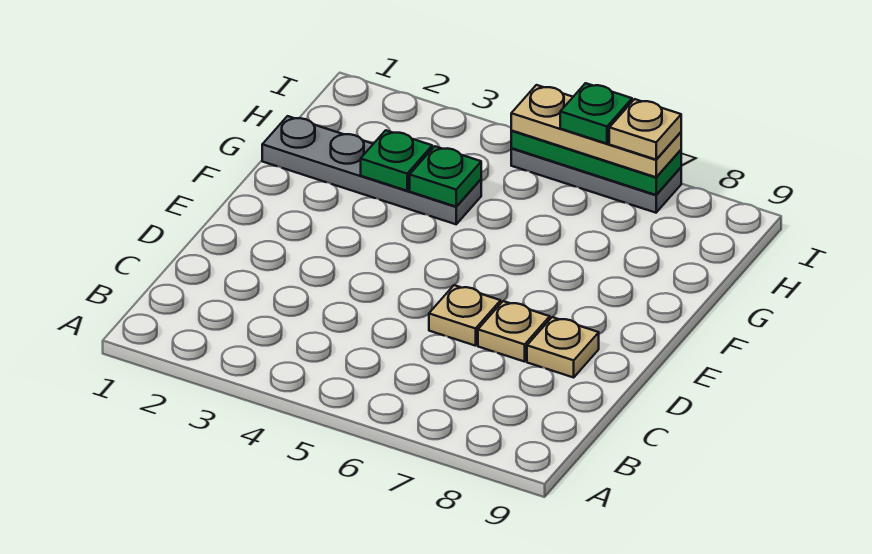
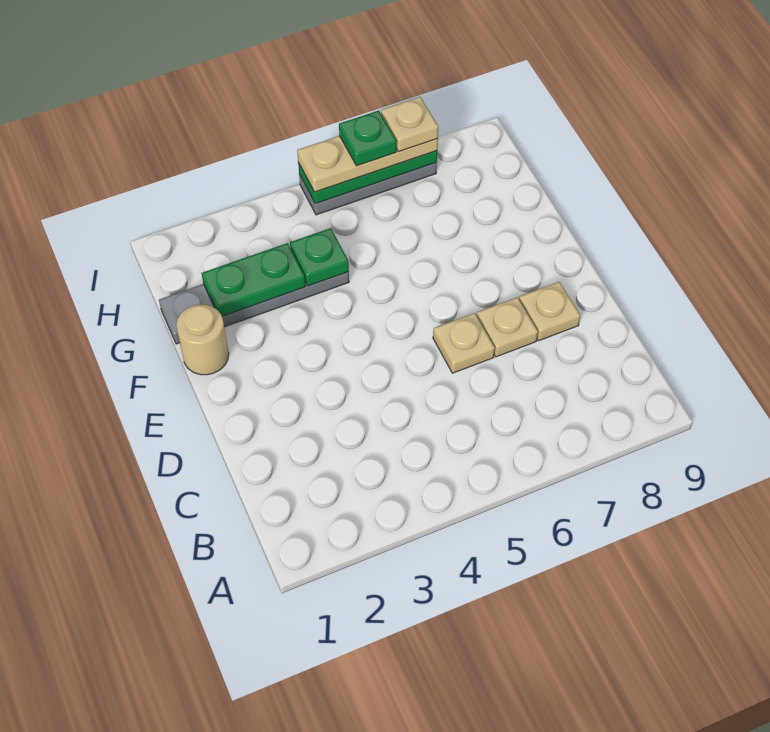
none -> tan 1x1 round brick [176,304,229,375]
green 1x1 plate [361,130,432,191] -> green 1x2 plate [202,243,305,316]

